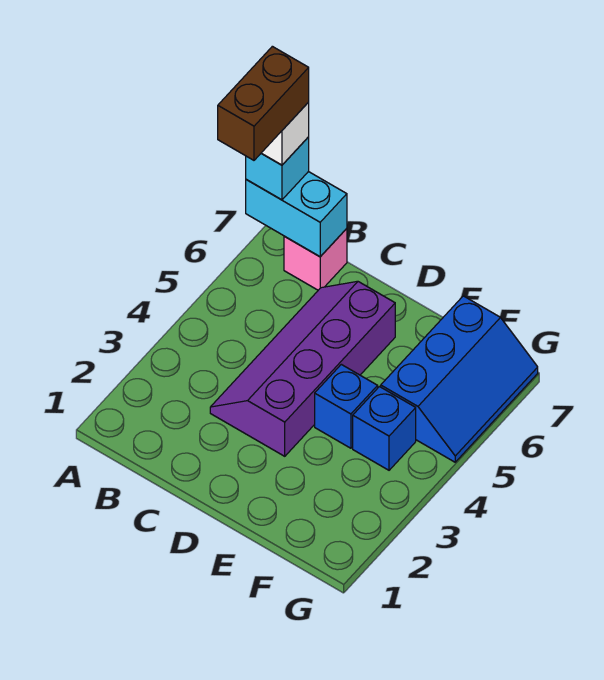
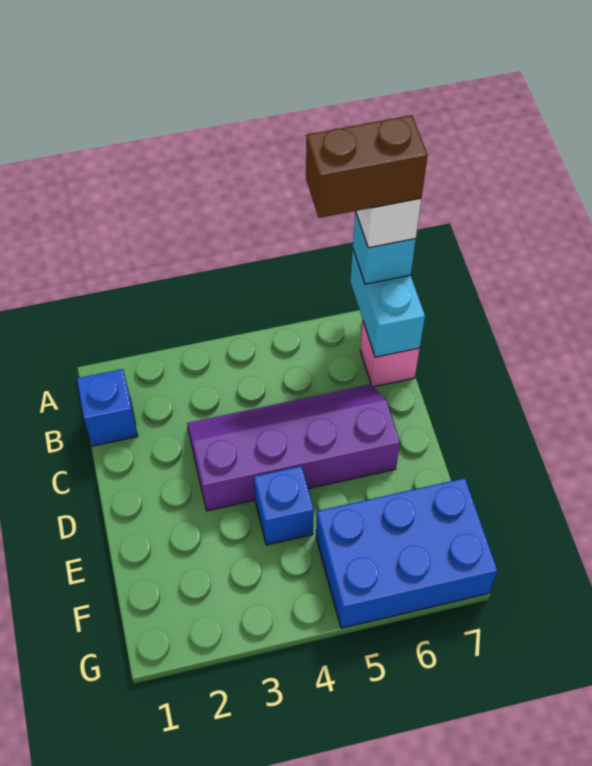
blue 1x1 brick [353,387,416,470] -> blue 1x1 brick moved to [77,369,138,446]
blue 2x3 slope [381,296,538,462] -> blue 2x3 brick [316,478,498,628]

